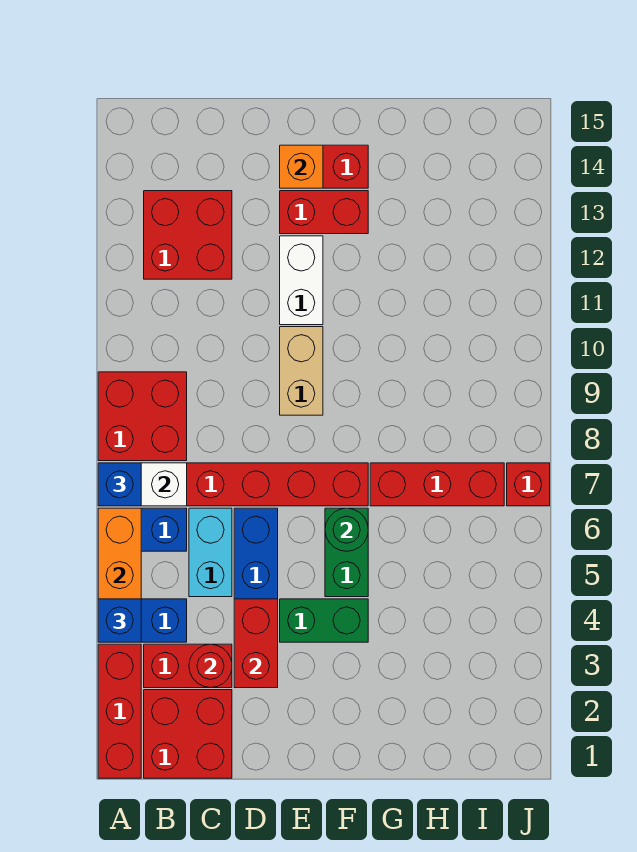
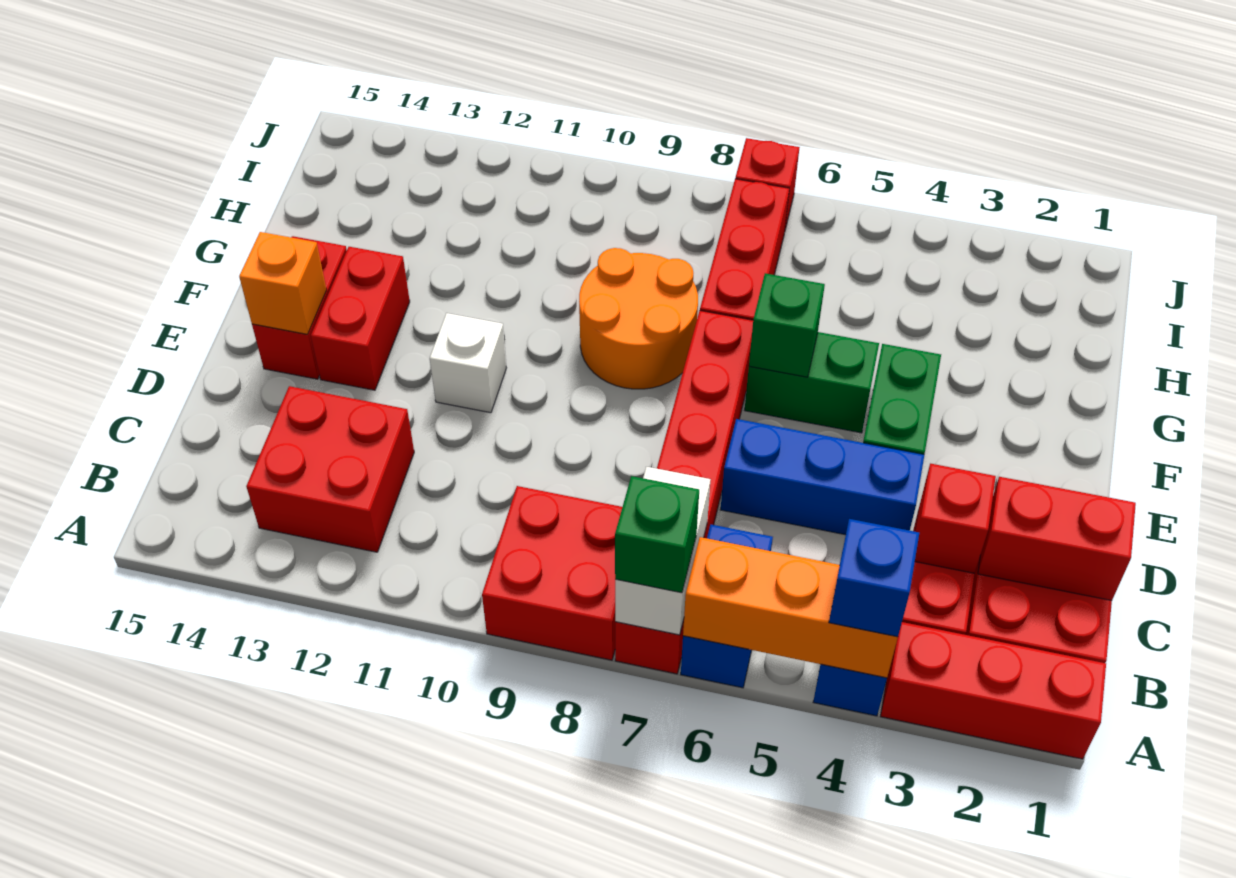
blue 1x1 brick [98,463,141,506] -> green 1x1 brick [615,476,699,593]
red 1x1 round brick [189,644,232,688] -> red 1x1 brick [915,464,996,573]
cyan 1x2 brick [189,508,232,597] -> none
red 1x2 brick [234,599,278,688] -> red 1x2 brick moved to [978,477,1136,601]
tan 1x2 brick [280,327,323,415] -> none
white 1x2 brick [280,236,323,325] -> white 1x1 brick [430,313,506,413]
green 1x1 round brick [325,508,368,551] -> green 1x1 brick [749,273,825,377]
none -> orange 2x2 round brick [579,248,698,389]

